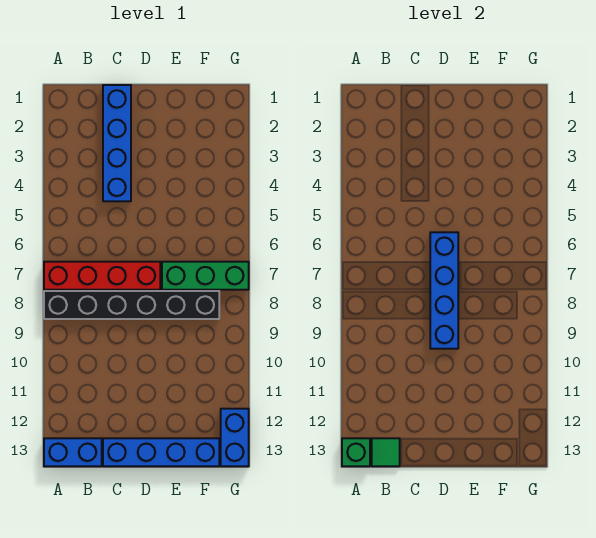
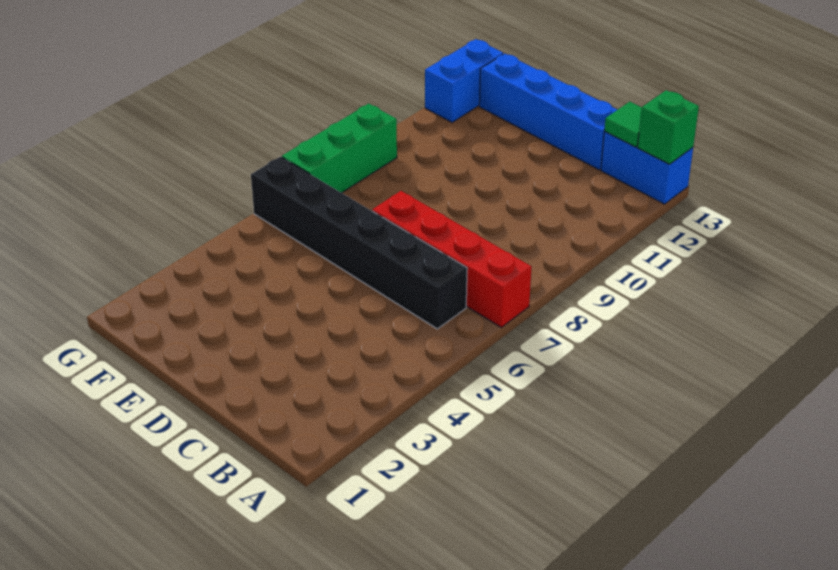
black 1x6 brick [44,291,219,319] -> black 1x6 brick moved to [251,157,467,329]
blue 1x4 brick [103,85,131,201] -> none
blue 1x4 brick [430,232,458,349] -> none
green 1x3 brick [162,262,249,290] -> green 1x3 brick turned to [282,104,397,193]

